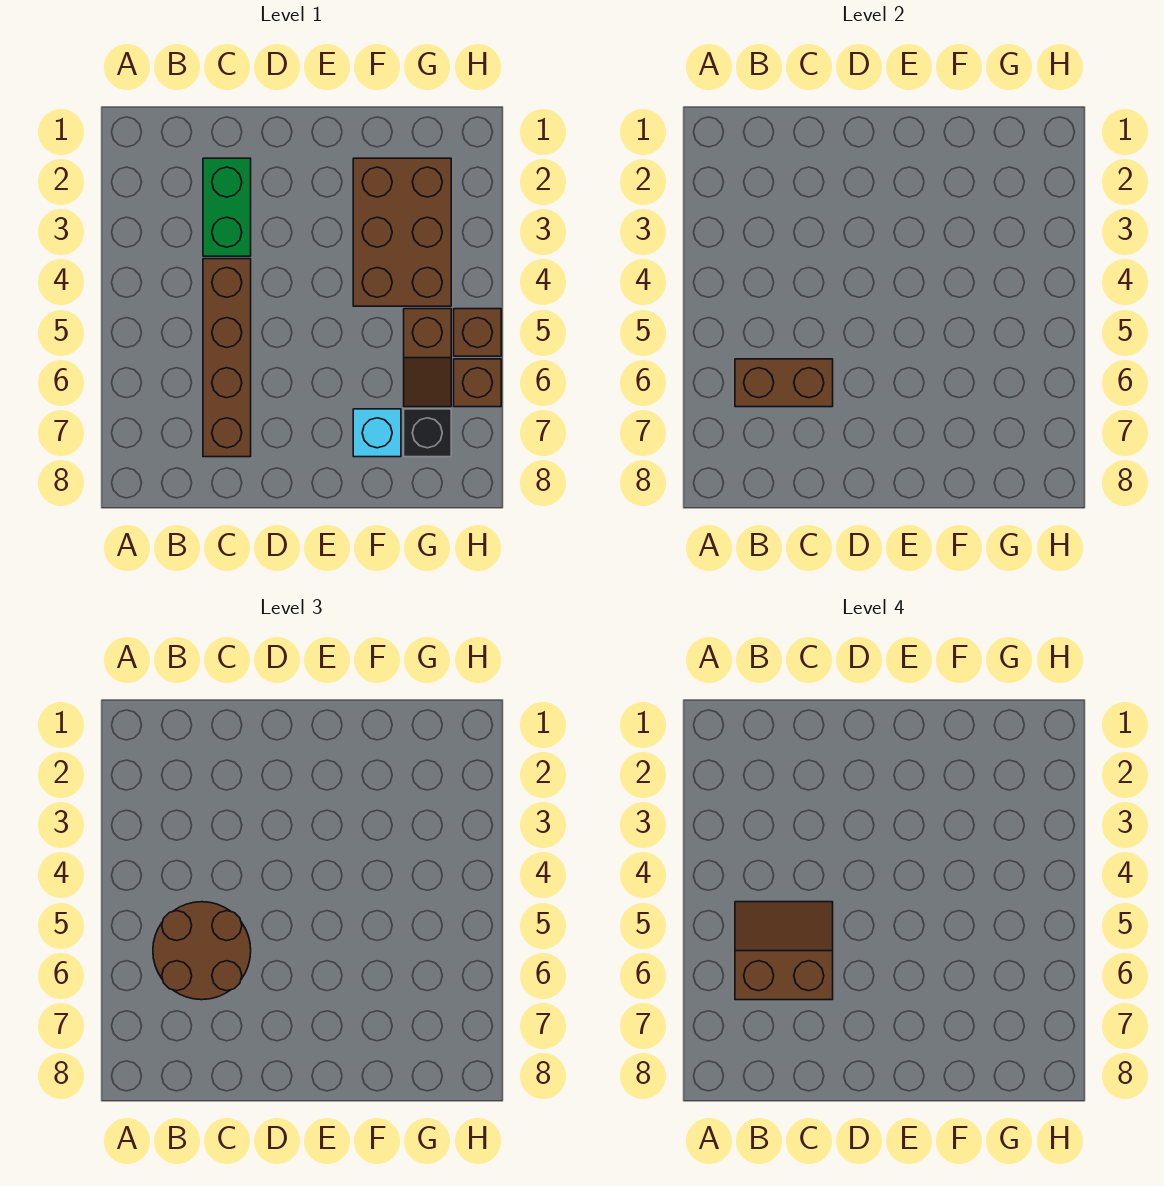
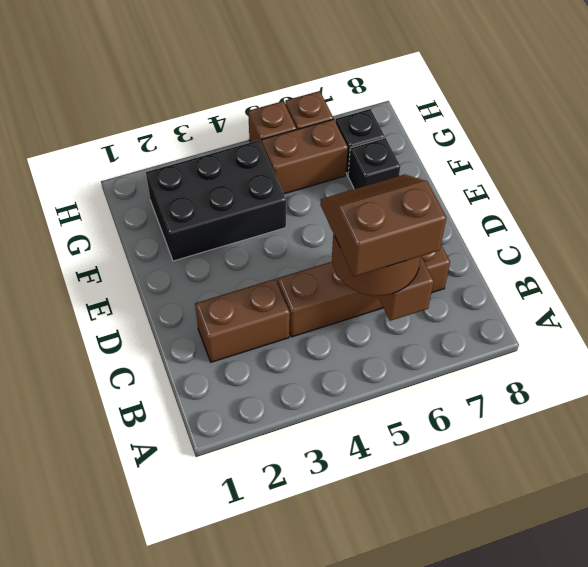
brown 2x2 slope [735,902,833,1000] -> brown 2x2 slope turned to [320,174,446,277]
green 1x2 brick [203,158,251,256] -> brown 1x2 brick [195,279,290,362]
brown 2x3 brick [353,158,451,306] -> black 2x3 brick [146,140,286,261]
cyan 1x1 brick [353,409,401,457] -> black 1x1 brick [348,138,400,189]
brown 1x2 slope [404,309,451,407] -> brown 1x2 brick [261,119,348,194]

